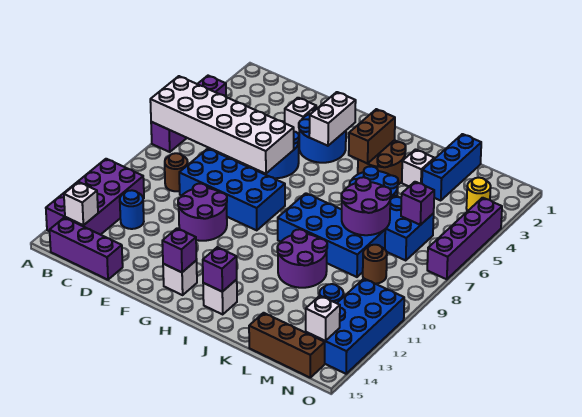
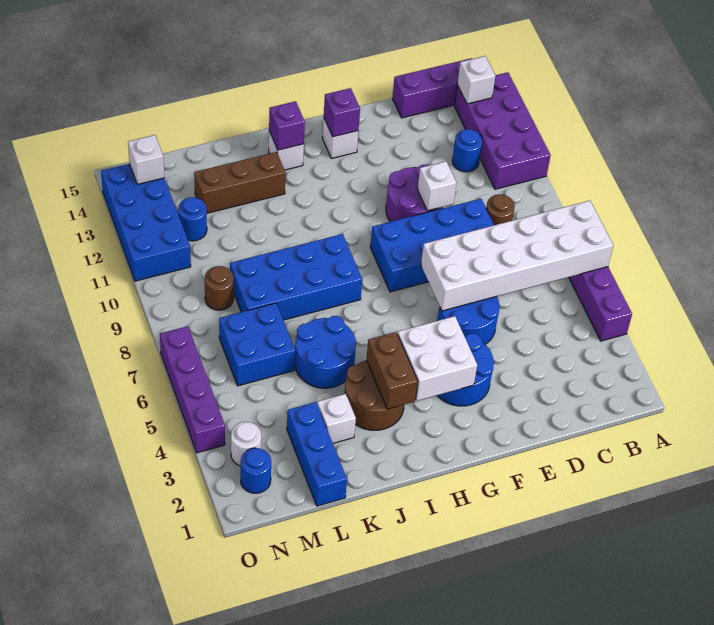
white 1x1 brick [285,98,316,134] -> white 1x1 brick moved to [418,161,457,211]
white 1x2 brick [309,92,356,146] -> white 2x2 brick [398,316,477,401]
purple 2x2 round brick [277,229,327,288] -> none
purple 2x2 round brick [341,177,391,235] -> none
brown 1x3 brick [249,313,325,378] -> brown 1x3 brick moved to [194,152,286,213]
purple 1x1 brick [401,182,434,225] -> none
none -> blue 1x1 round brick [241,448,271,493]
yellow 1x1 round brick [466,178,491,211] -> white 1x1 round brick [231,422,261,466]

